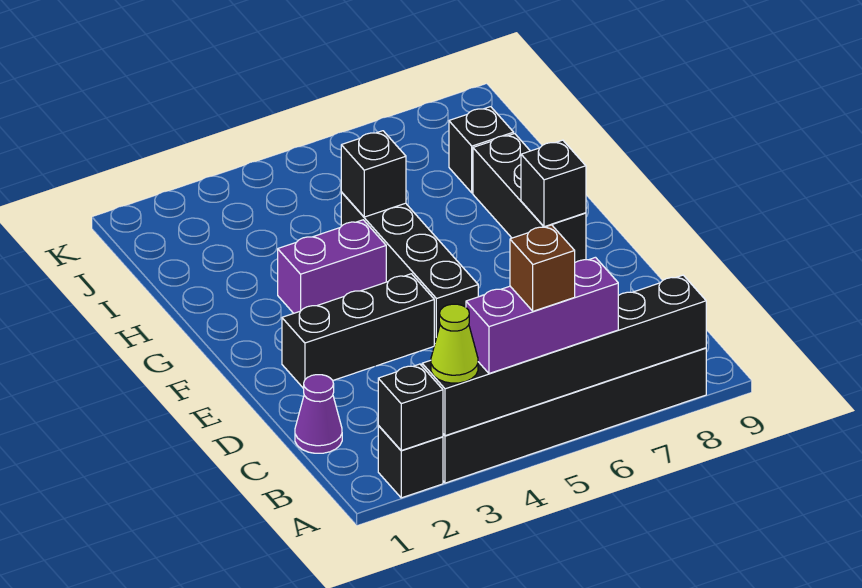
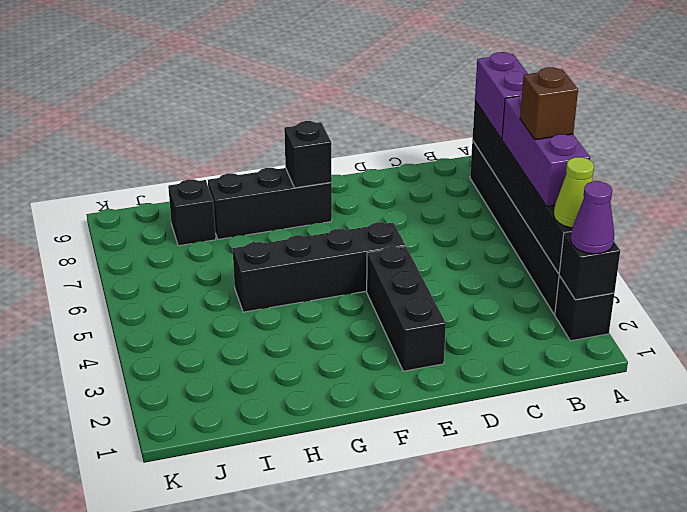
purple 1x1 cone [295,375,342,453] -> purple 1x1 cone moved to [570,181,614,254]
purple 1x2 brick [278,220,386,313] -> purple 1x2 brick moved to [475,52,528,139]
black 1x1 brick [341,131,406,217] -> none

